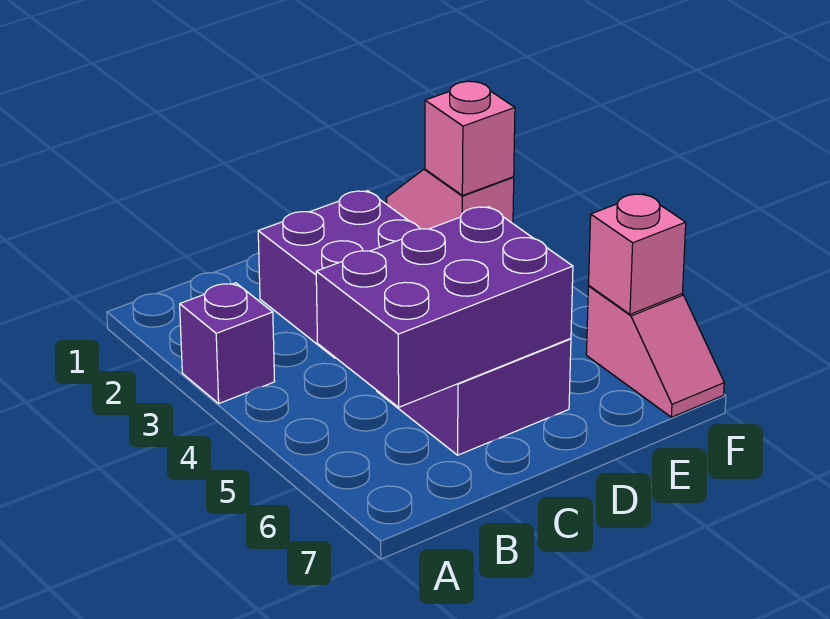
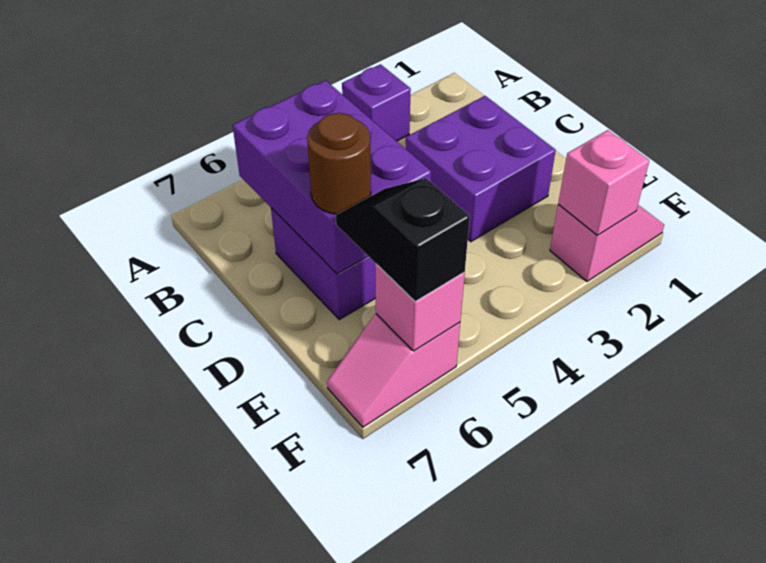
none -> brown 1x1 round brick [307,113,371,214]
none -> black 1x2 slope [336,178,470,301]

